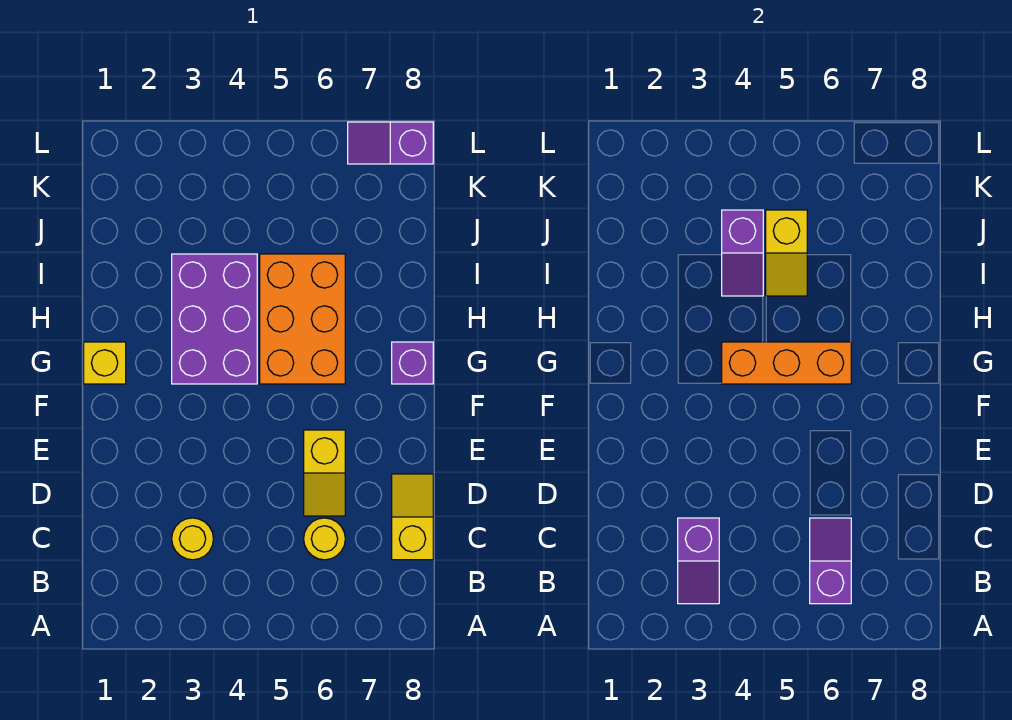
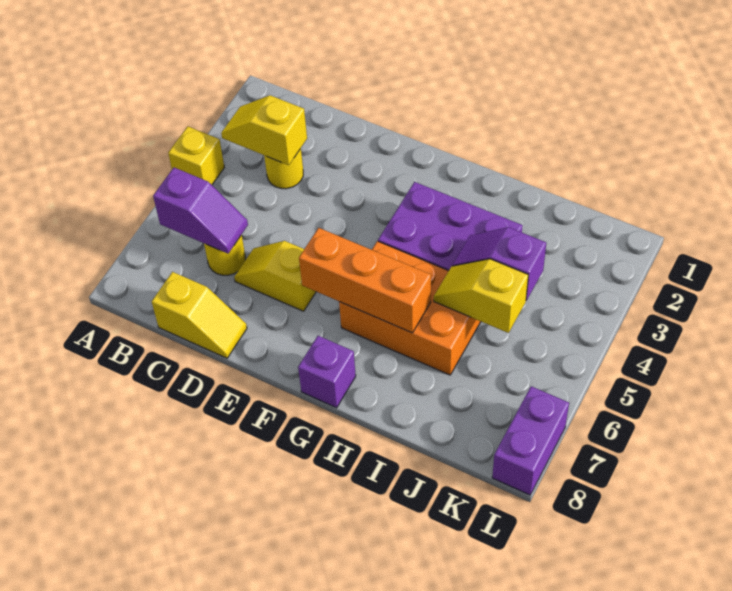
purple 1x2 slope [678,518,719,604] -> yellow 1x2 slope [221,95,307,165]
yellow 1x1 brick [84,342,126,384] -> yellow 1x1 brick moved to [168,126,224,185]
orange 1x3 brick [722,342,851,384] -> orange 1x3 brick turned to [299,228,431,333]
purple 1x2 slope [348,122,433,164] -> purple 1x2 brick [492,386,569,495]

